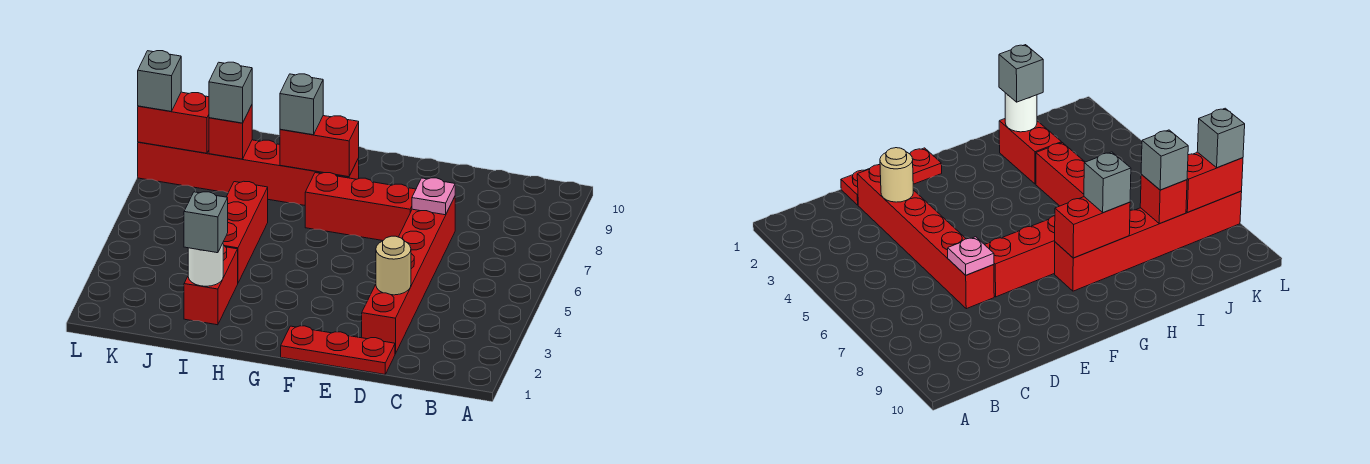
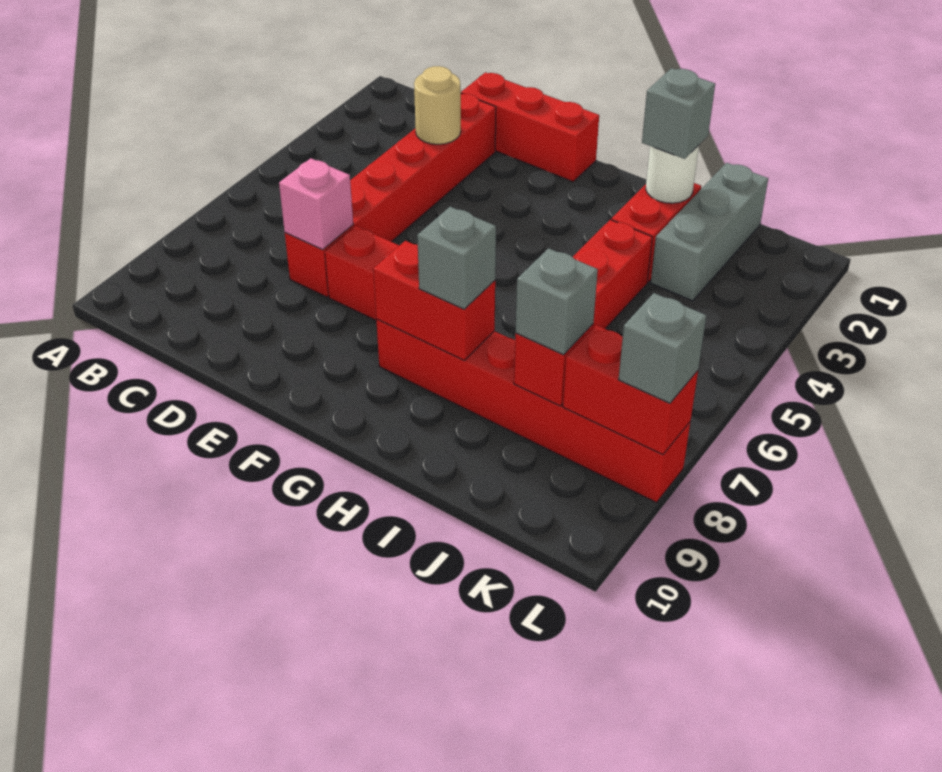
red 1x3 plate [281,326,395,374] -> red 1x3 brick [461,72,599,182]
pink 1x1 plate [412,178,455,215] -> pink 1x1 brick [279,158,353,250]
none -> grey 1x3 brick [651,163,768,301]

